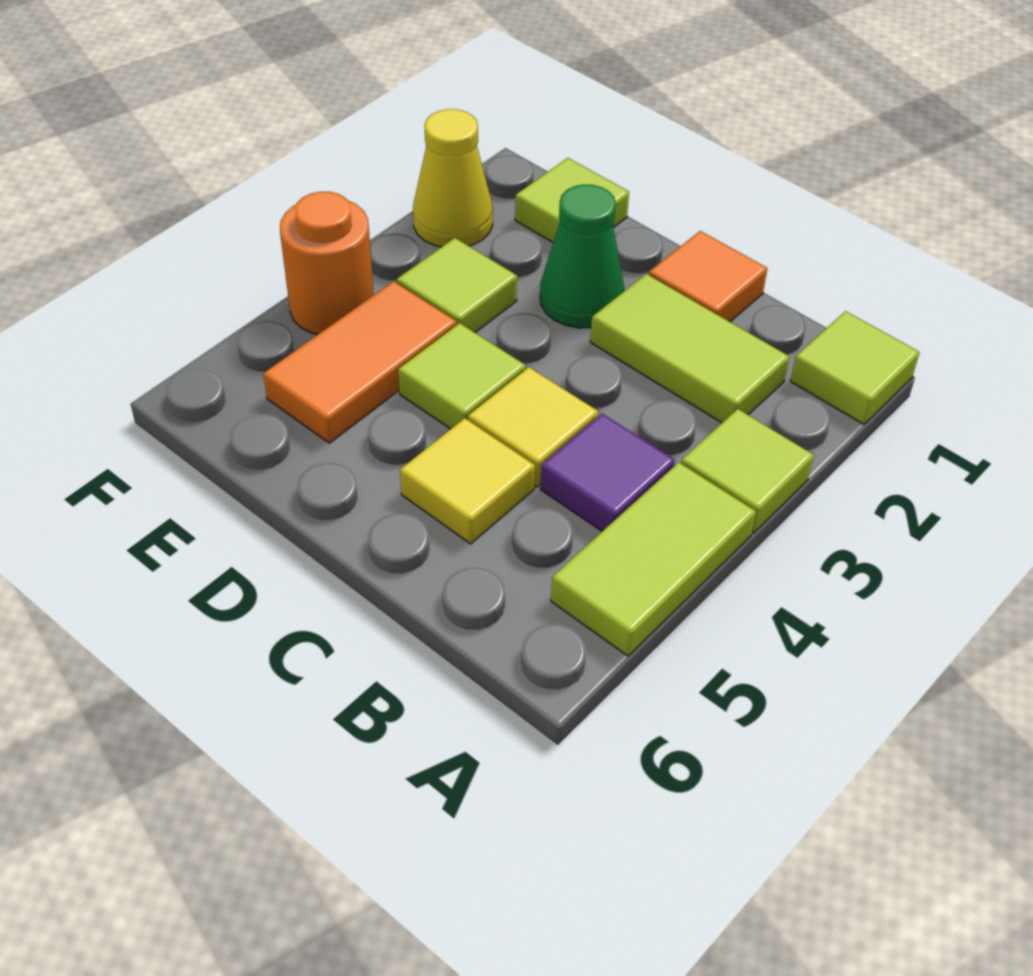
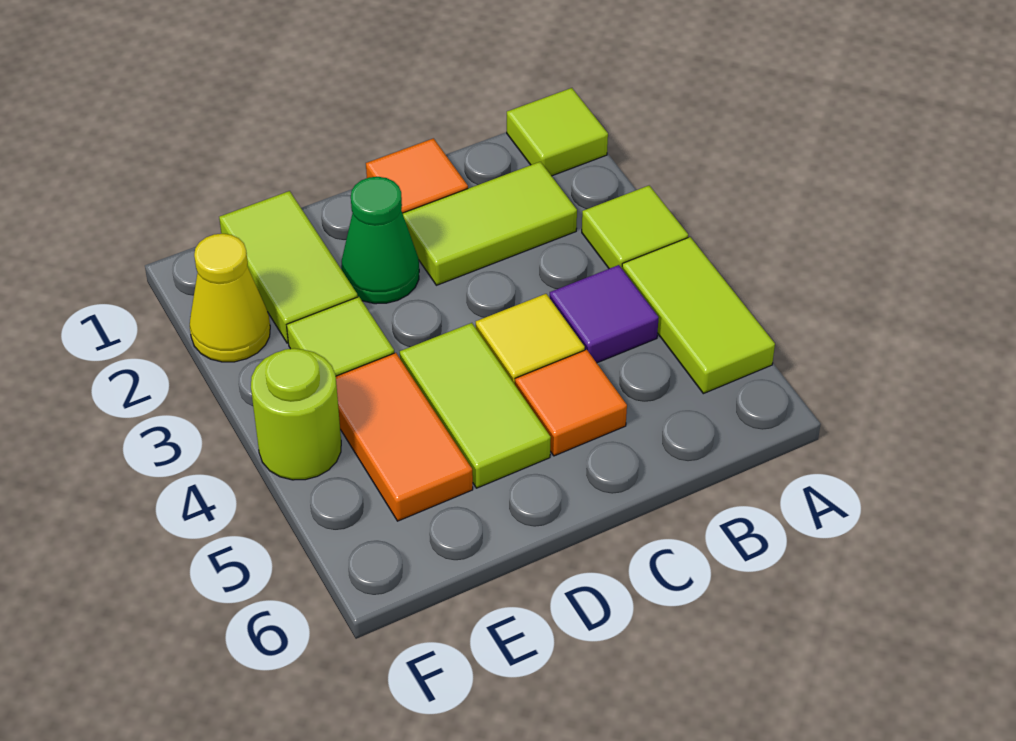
yellow 1x1 tile [400,418,535,544] -> orange 1x1 tile [515,350,627,456]
lime 1x1 tile [398,323,525,429] -> lime 1x2 tile [400,323,551,488]
lime 1x1 tile [515,158,629,242] -> lime 1x2 tile [219,191,358,343]
orange 1x1 round brick [280,192,374,334] -> lime 1x1 round brick [251,348,341,480]

